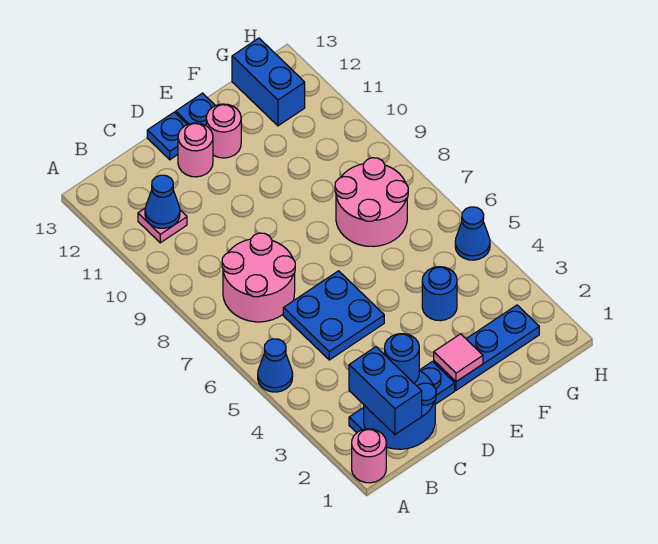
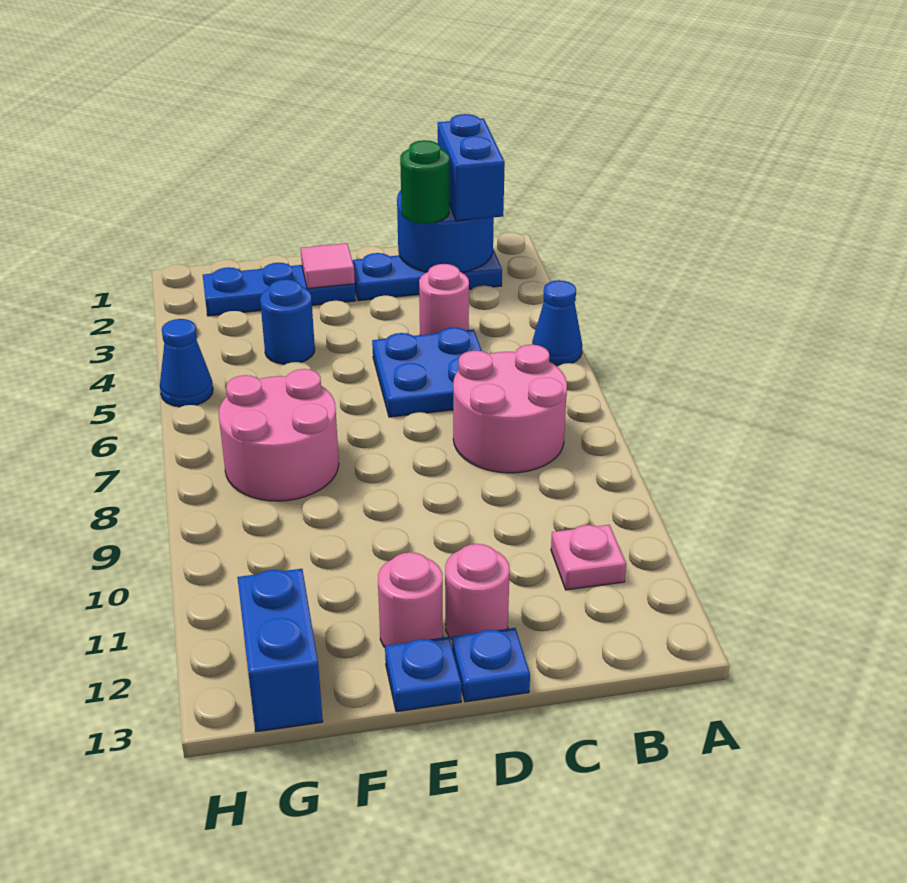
pink 1x1 round brick [352,429,387,483] -> pink 1x1 round brick moved to [419,264,469,335]
blue 1x1 cone [145,175,180,228] -> none
blue 1x1 round brick [385,334,419,383] -> green 1x1 round brick [400,140,449,224]

